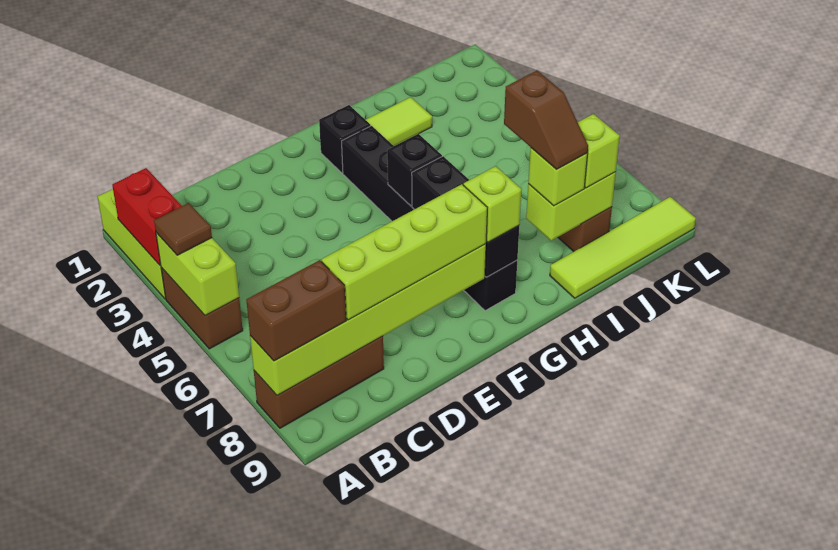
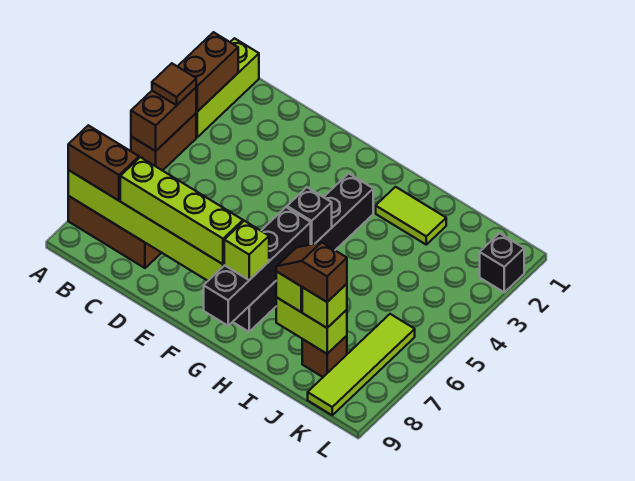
red 1x2 brick [112,168,182,266] -> brown 1x2 brick [177,32,238,112]
lime 1x2 brick [156,233,239,316] -> brown 1x2 brick [131,88,196,151]
black 1x1 brick [319,105,371,173] -> black 1x1 brick moved to [480,233,524,292]
black 1x3 brick [412,156,519,277] -> black 1x4 brick [204,207,311,326]
brown 1x2 slope [504,71,588,169] -> brown 1x2 slope turned to [276,242,347,302]
lime 1x4 tile [550,197,696,298] -> lime 1x4 tile turned to [308,314,415,415]

